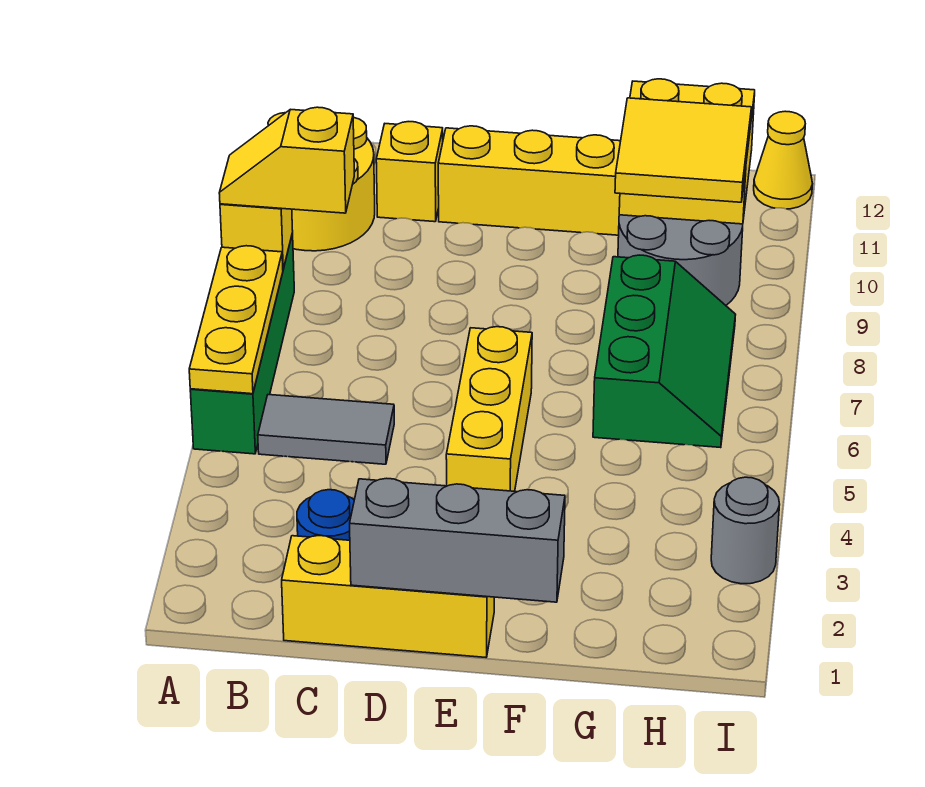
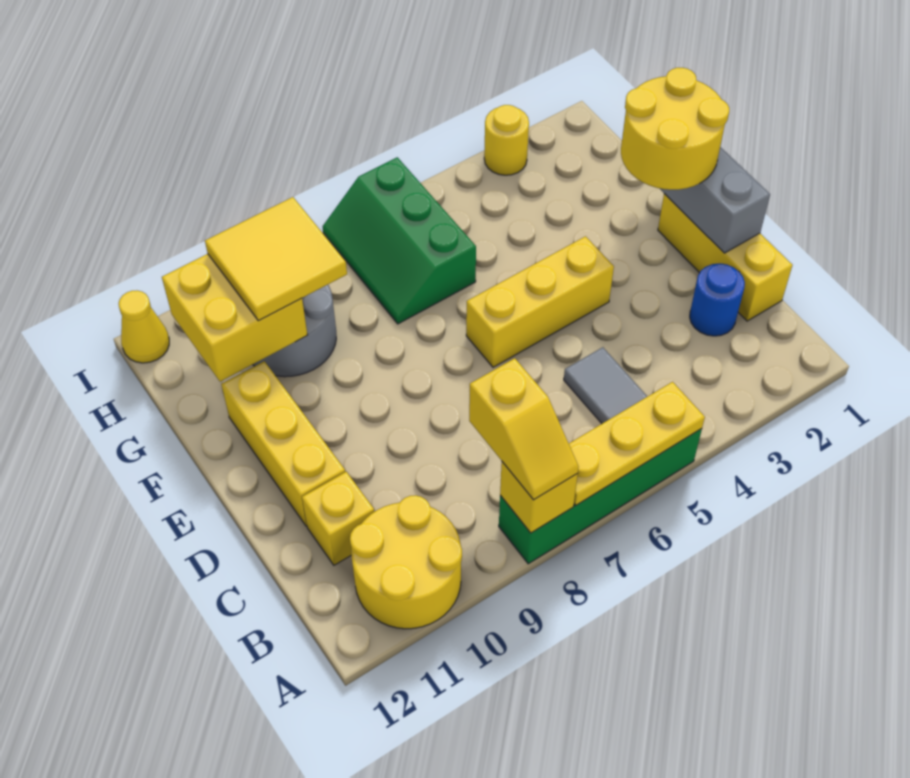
none -> yellow 2x2 round brick [621,68,729,190]
green 2x3 slope [593,255,736,448] -> green 2x3 slope turned to [323,157,476,324]
grey 1x1 round brick [711,477,780,584] -> yellow 1x1 round brick [484,105,529,175]

